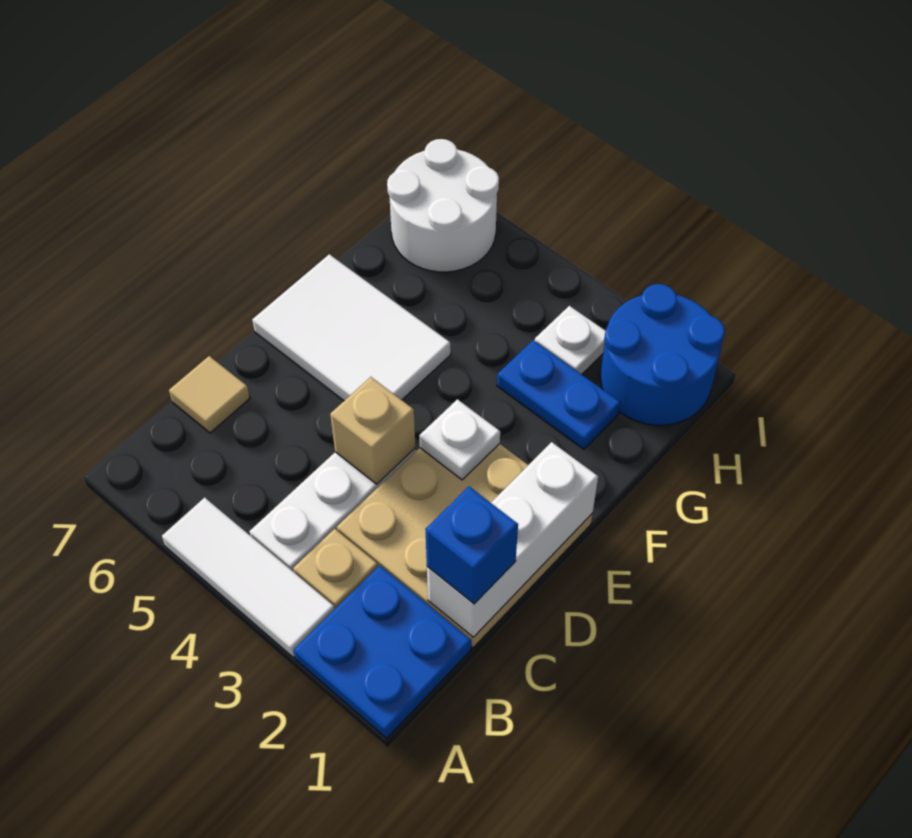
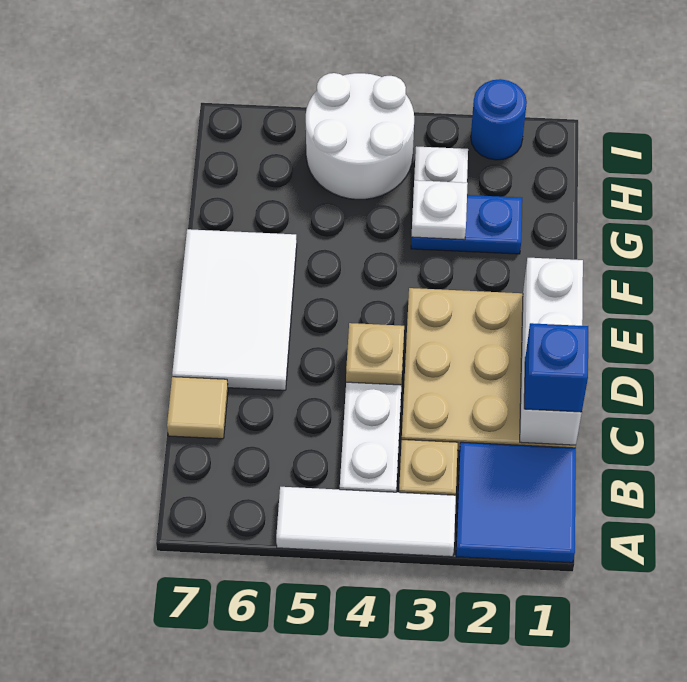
blue 2x2 plate [294,565,471,738] -> blue 2x2 tile [456,442,576,563]
tan 1x1 brick [330,377,416,484] -> tan 1x1 plate [346,323,404,385]
white 1x1 plate [419,399,500,480] -> white 1x1 plate moved to [411,180,468,240]
white 2x3 tile [252,254,451,401] -> white 2x3 tile turned to [172,229,297,390]
blue 2x2 round brick [600,284,725,425] -> blue 1x1 round brick [471,79,527,160]
white 2x2 round brick [387,139,499,272] -> white 2x2 round brick moved to [306,73,414,199]

